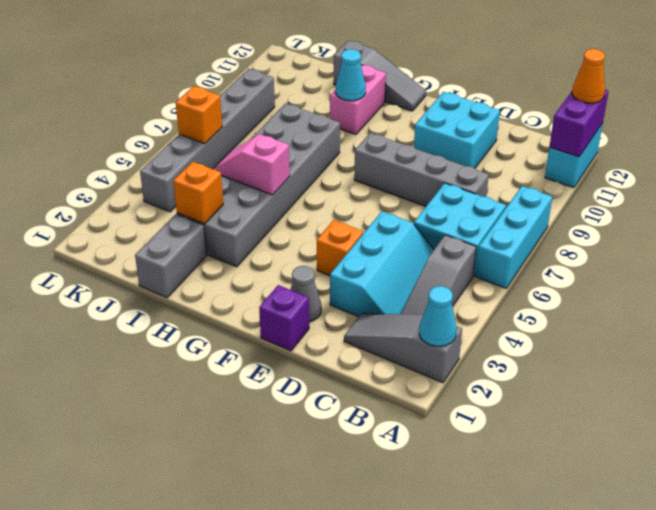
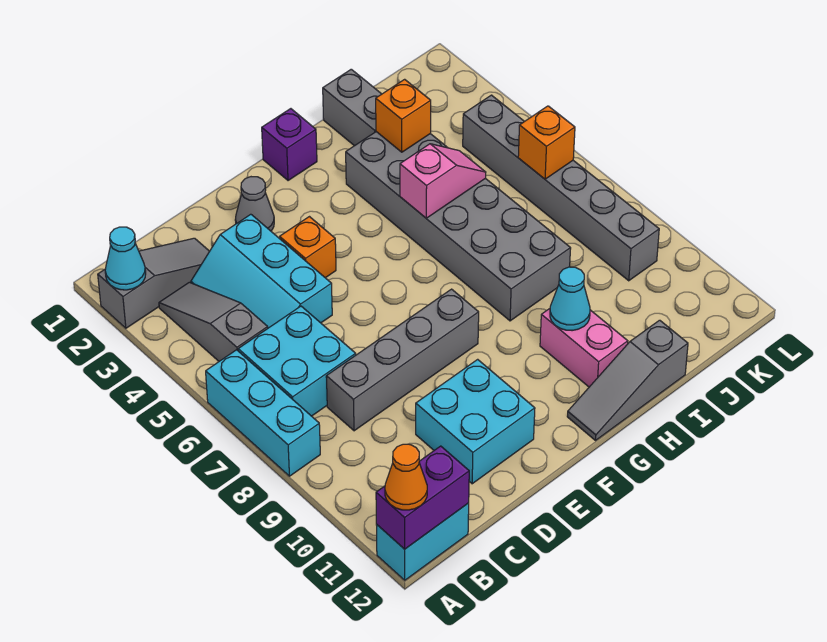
cyan 1x2 brick [545,123,603,188] -> cyan 1x2 brick turned to [377,503,469,580]
purple 1x2 brick [549,90,609,157] -> purple 1x2 brick turned to [376,446,469,549]
purple 1x1 brick [259,285,309,351] -> purple 1x1 brick moved to [262,109,317,181]

